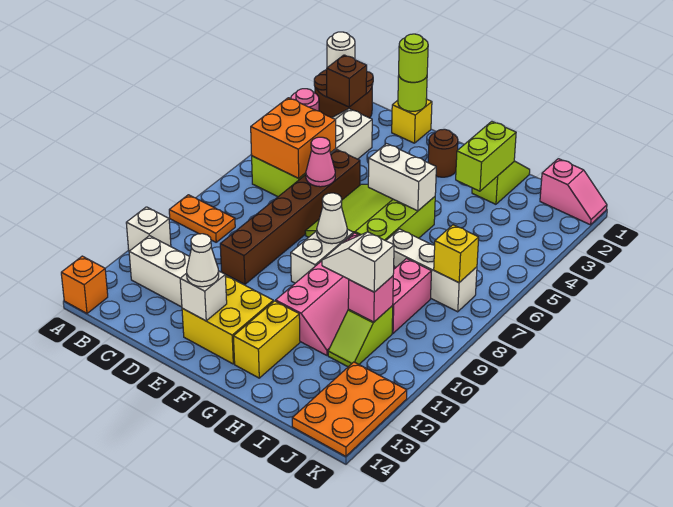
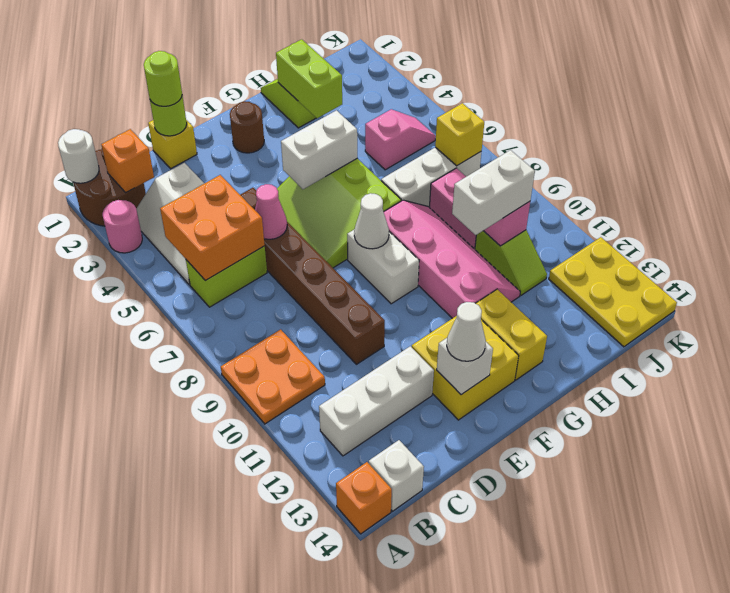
orange 1x2 plate [169,195,235,242] -> orange 2x2 plate [221,329,325,424]
white 1x1 brick [126,207,171,251] -> white 1x1 brick moved to [369,440,424,511]
brown 1x1 brick [327,55,367,107] -> orange 1x1 brick [101,129,154,192]
white 1x2 slope [322,232,394,292] -> white 1x2 brick [452,150,535,235]
pink 1x2 slope [540,159,607,225] -> pink 1x2 slope moved to [365,109,436,170]
orange 2x3 plate [292,362,407,456] -> yellow 2x3 plate [549,237,677,347]

